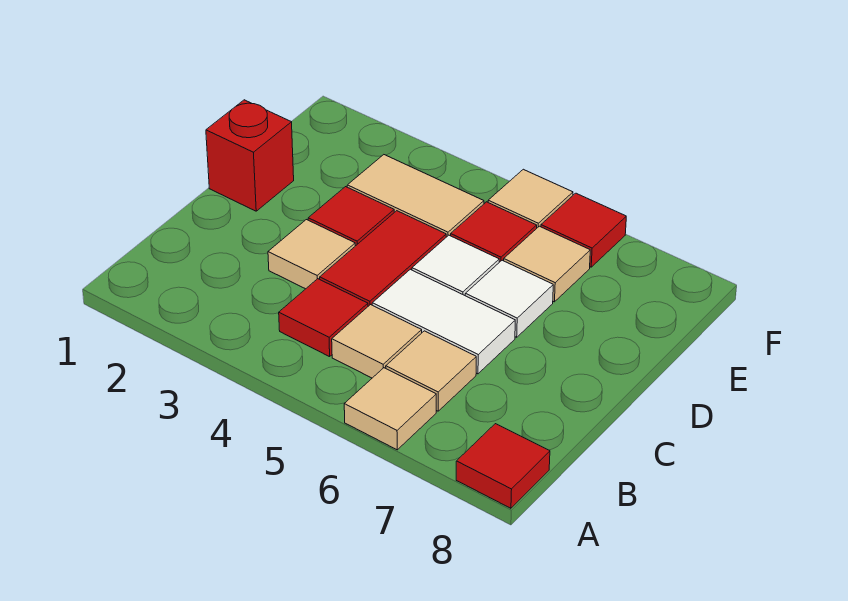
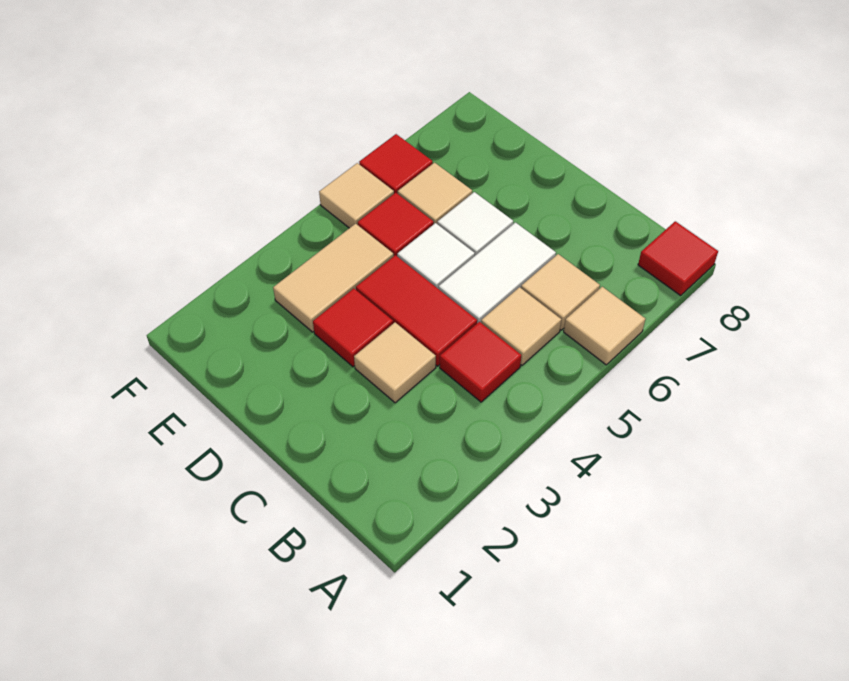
red 1x1 brick [206,100,294,211] -> none

